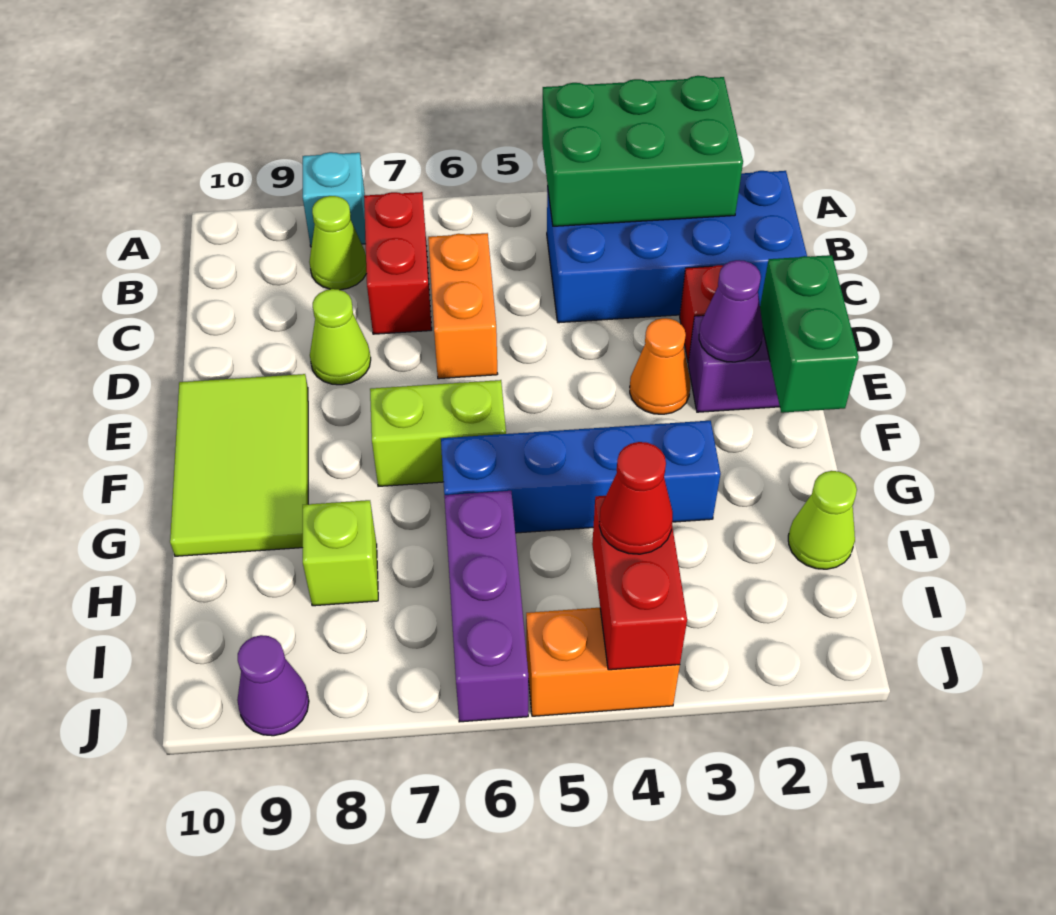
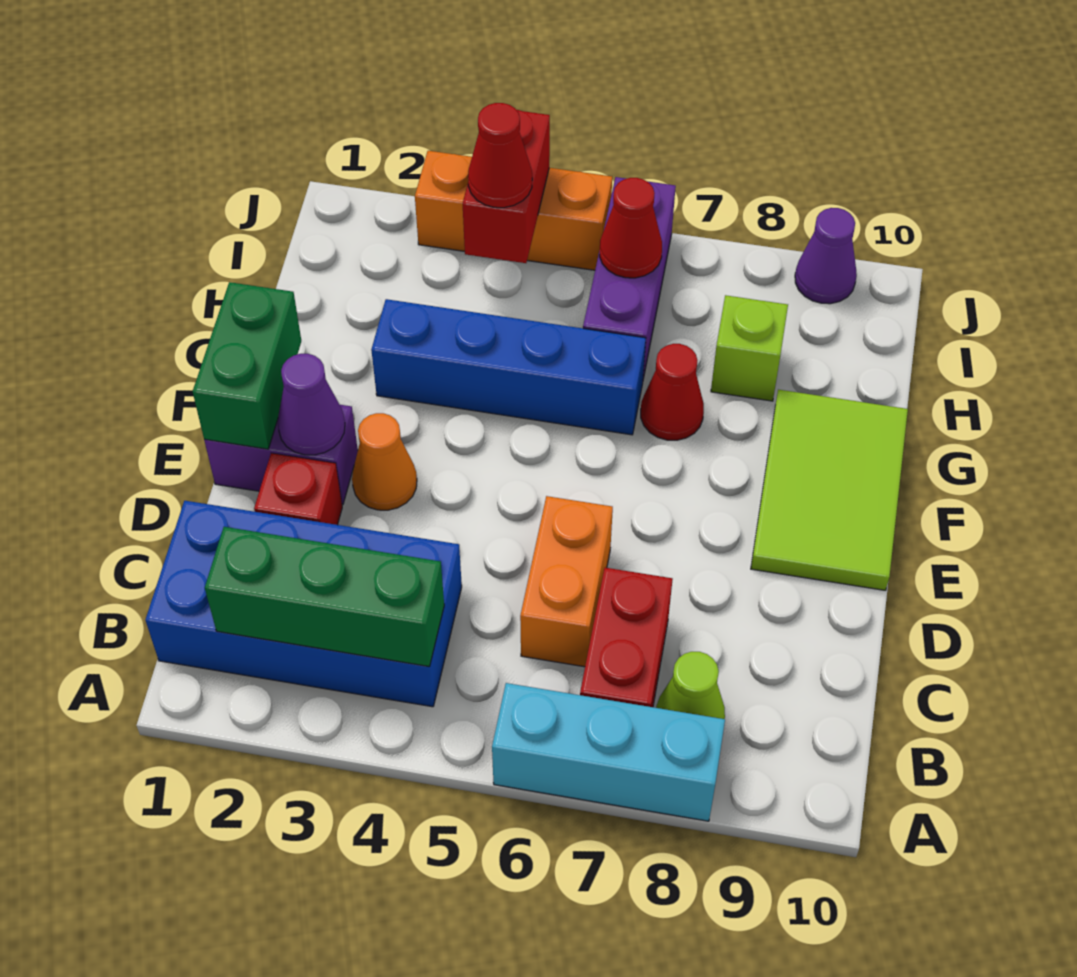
green 2x3 brick [542,76,743,226] -> green 1x3 brick [205,527,444,667]
cyan 1x1 brick [303,152,366,247] -> cyan 1x3 brick [492,683,725,821]
lime 1x1 cone [310,289,371,385] -> none
lime 1x2 brick [370,380,506,486] -> none
none -> red 1x1 cone [641,344,704,440]
lime 1x1 cone [788,471,857,569] -> none
none -> red 1x1 cone [600,178,662,278]
orange 1x2 brick [526,608,680,716] -> orange 1x3 brick [415,151,612,270]

